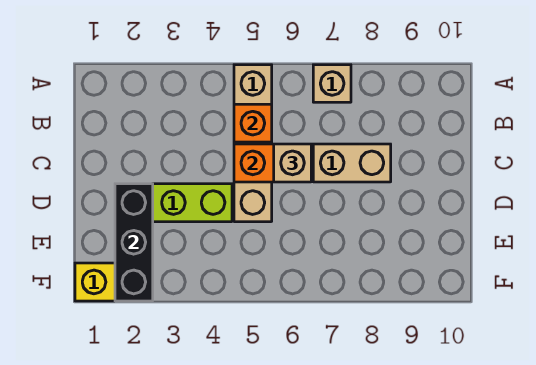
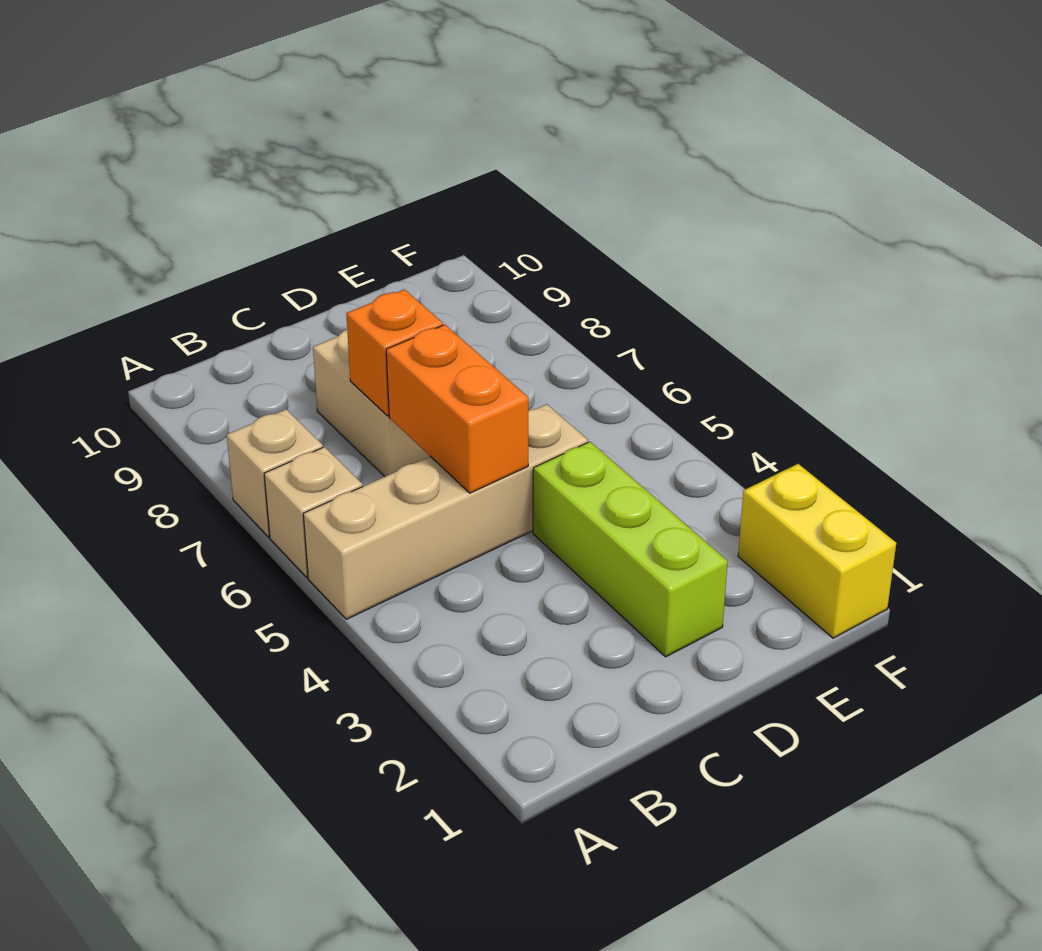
orange 1x1 brick [234,104,272,142] -> orange 1x1 brick moved to [346,289,443,416]
tan 1x1 brick [274,144,311,182] -> tan 1x1 brick moved to [264,447,363,577]
black 1x3 brick [115,184,153,301] -> none

